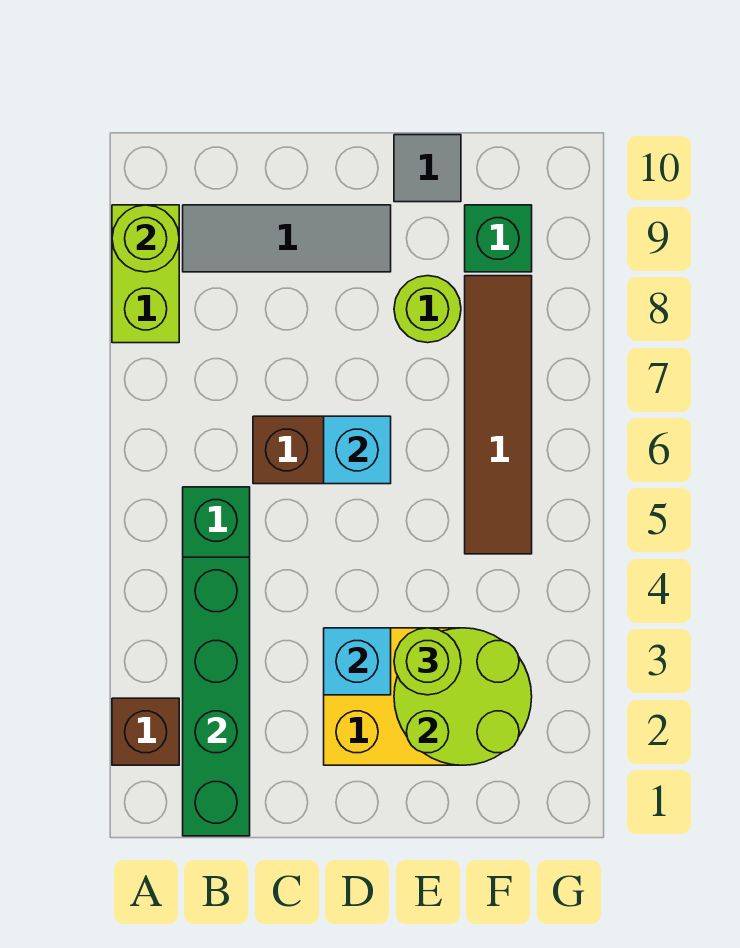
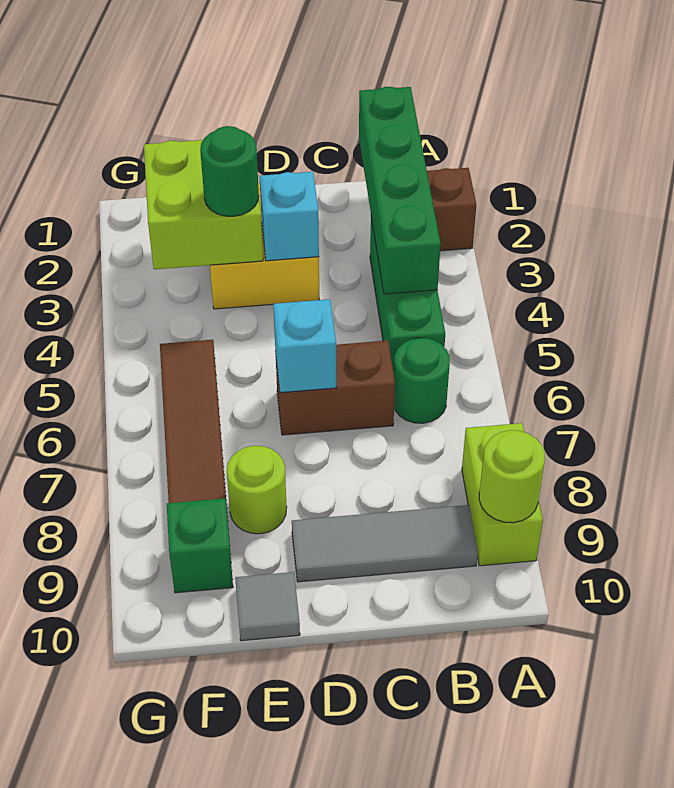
none -> green 1x1 round brick [394,338,450,423]
lime 2x2 round brick [394,628,532,765] -> lime 2x2 brick [144,140,263,269]
lime 1x1 round brick [394,628,461,695] -> green 1x1 round brick [200,126,259,216]

